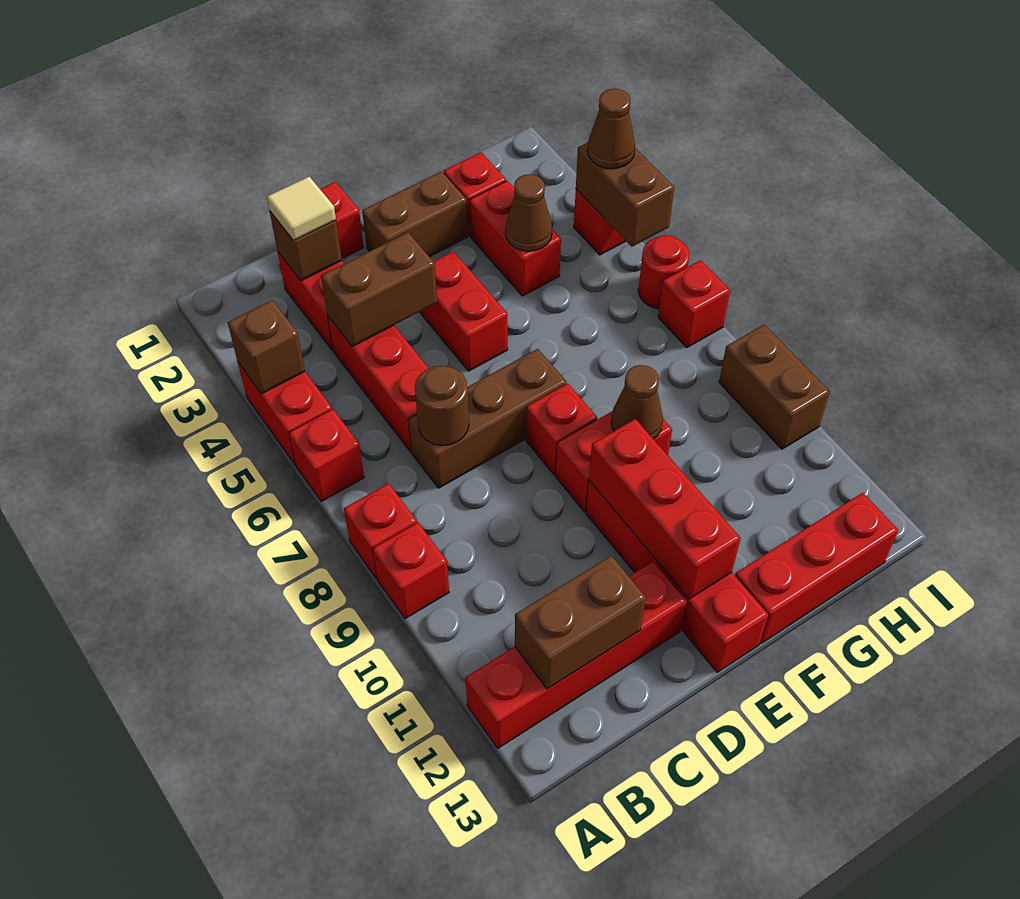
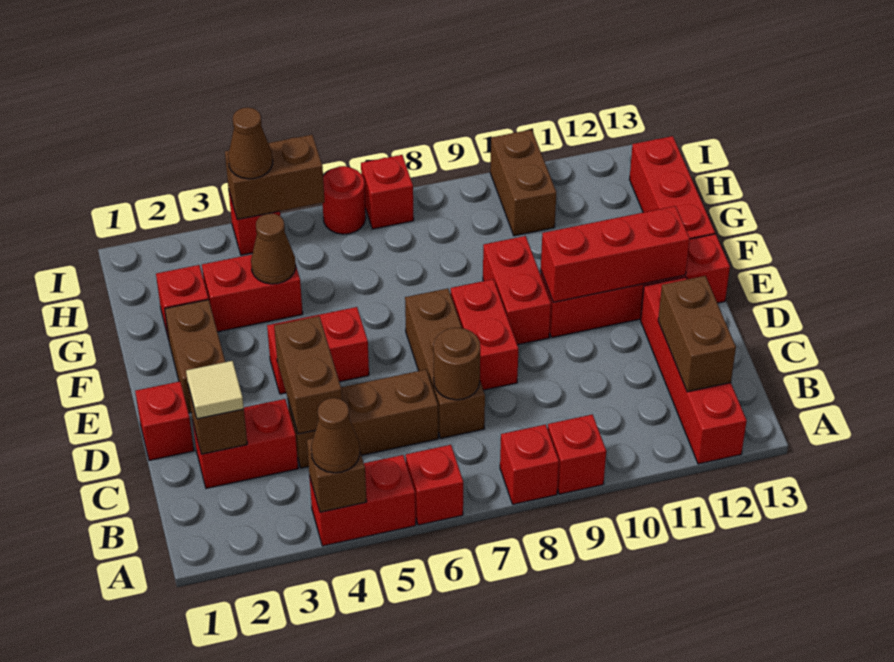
red 1x3 brick [328,317,429,452] -> brown 1x3 brick [288,370,438,468]
red 1x1 brick [526,383,597,475] -> red 1x2 brick [451,279,518,390]
brown 1x1 cone [611,365,663,439] -> brown 1x1 cone moved to [311,398,360,473]
brown 1x2 brick [719,325,830,449] -> brown 1x2 brick turned to [490,130,556,236]

